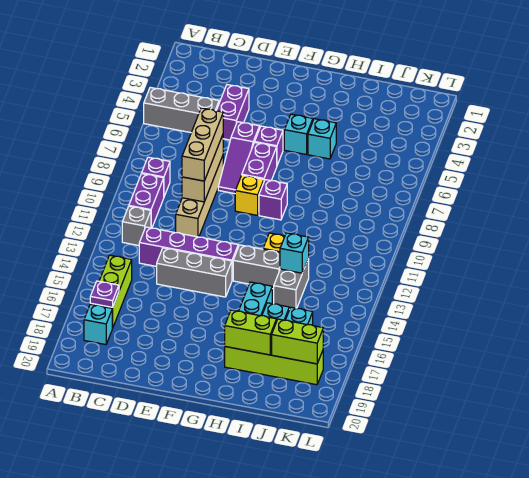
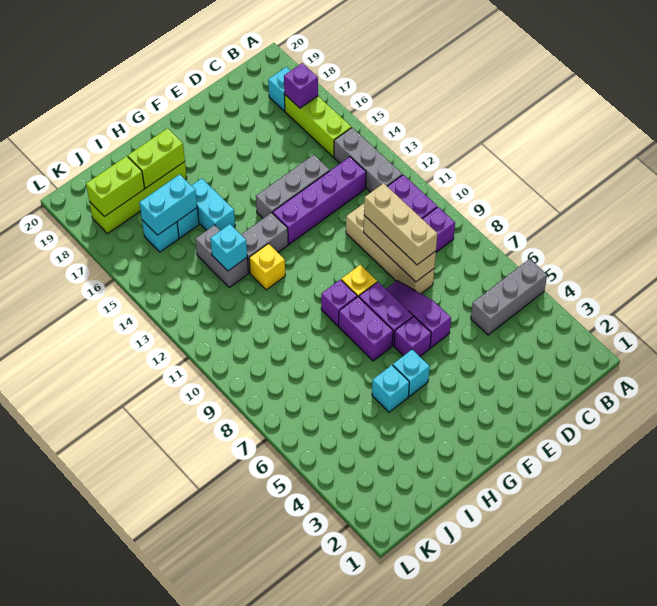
grey 1x1 brick [122,206,151,246] -> grey 1x3 brick [334,128,402,192]
purple 1x1 plate [90,281,119,307] -> purple 1x1 brick [284,63,318,108]
purple 1x2 brick [216,85,249,140] -> purple 1x2 brick moved to [339,297,393,361]
none -> cyan 1x2 brick [139,174,197,235]

